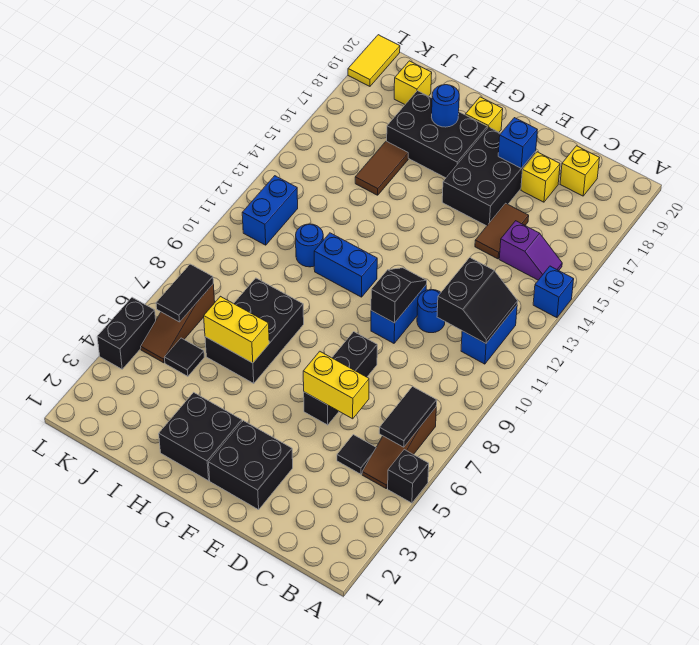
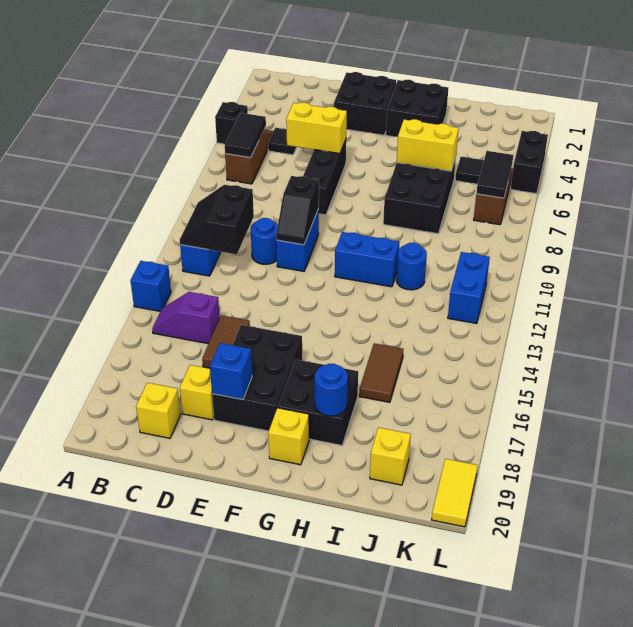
black 2x3 brick [387,91,487,178] -> black 2x2 brick [278,359,358,445]

